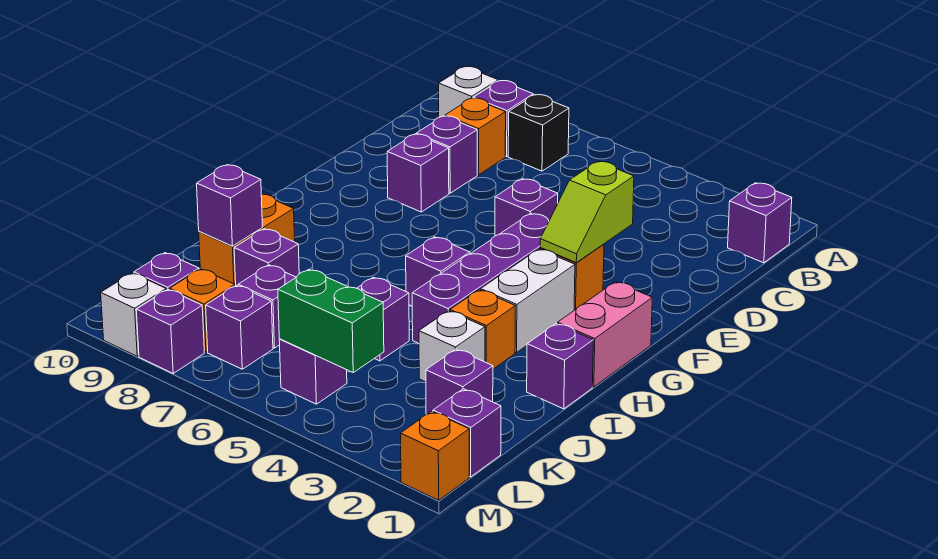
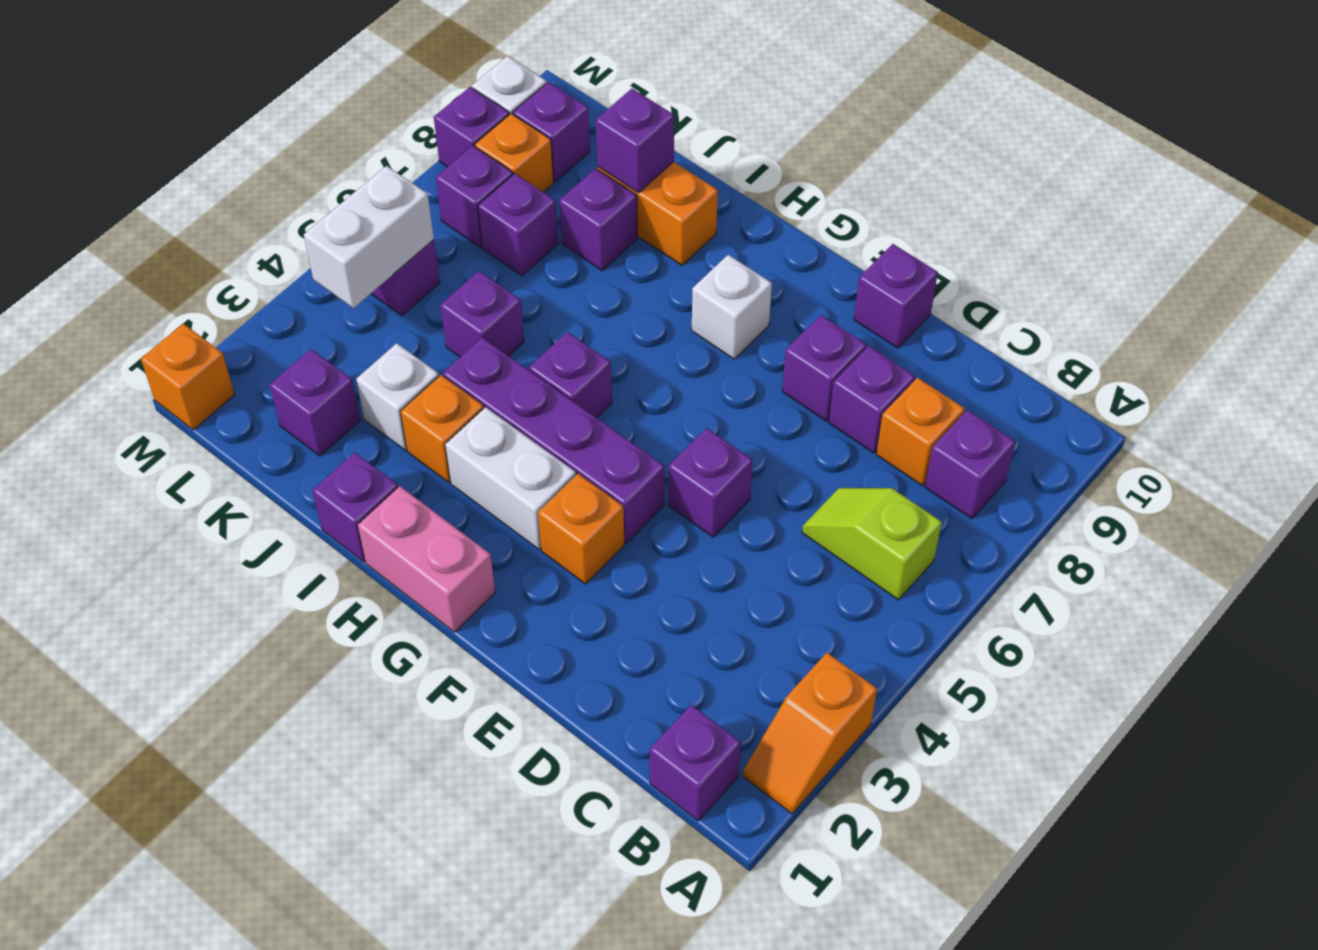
none -> orange 1x2 slope [743,653,877,814]
black 1x1 brick [508,95,569,171] -> none
white 1x1 brick [439,67,498,117] -> white 1x1 brick moved to [692,255,772,359]
lime 1x2 slope [540,161,634,263] -> lime 1x2 slope moved to [802,488,942,600]
purple 1x1 brick [433,389,501,477] -> purple 1x1 brick moved to [854,244,938,348]
green 1x2 brick [278,269,384,372] -> white 1x2 brick [304,166,434,308]

